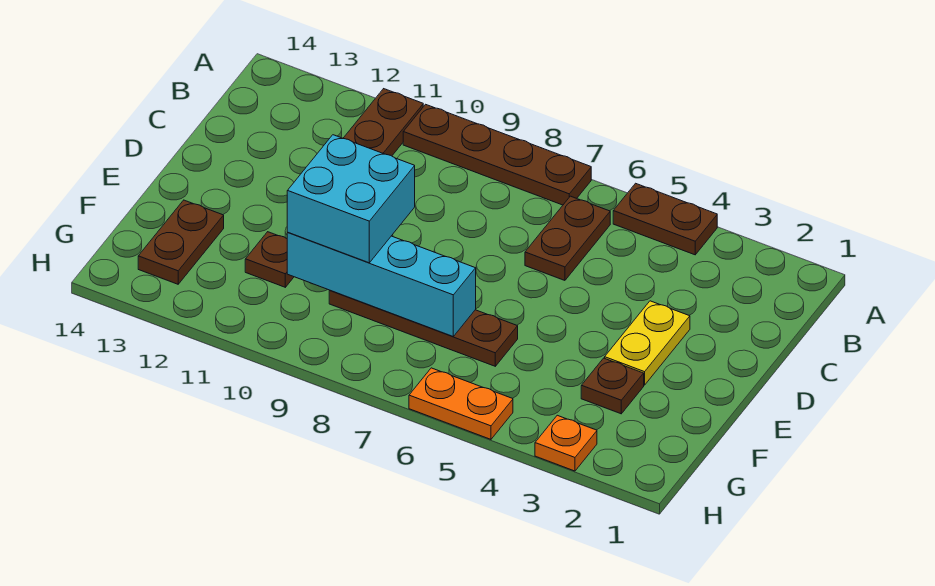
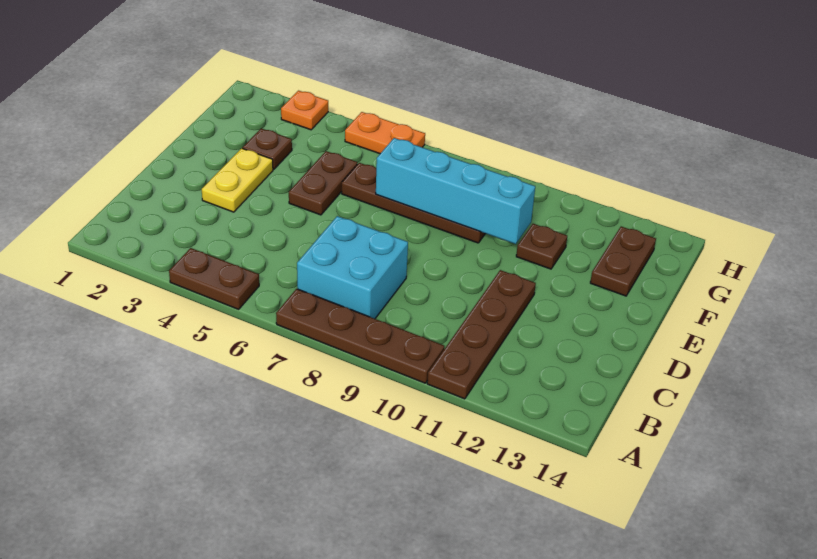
brown 1x2 plate [525,196,610,280] -> brown 1x2 plate moved to [289,151,357,215]
cyan 2x2 brick [287,135,415,263] -> cyan 2x2 brick moved to [297,216,408,319]

